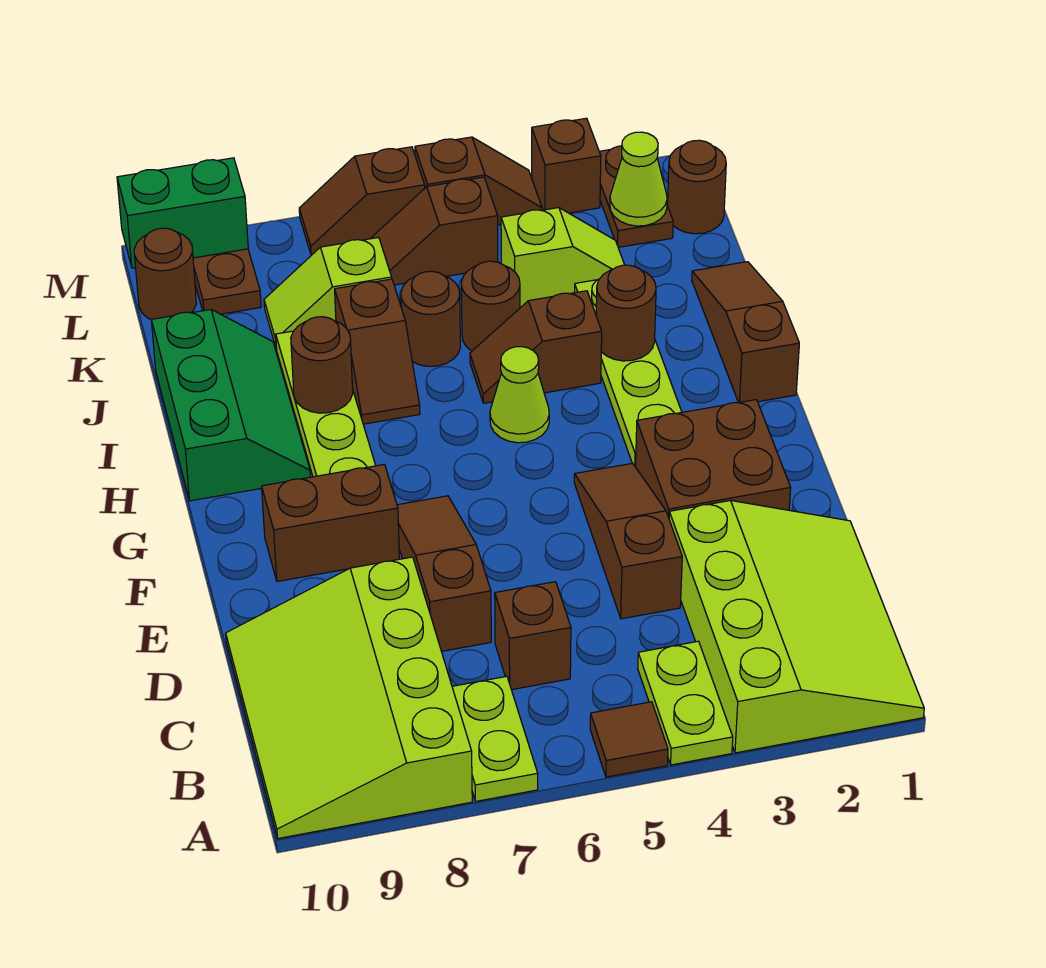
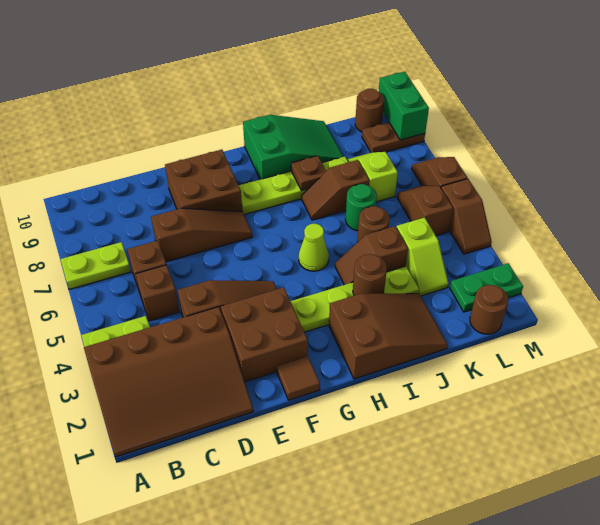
lime 3x4 slope [669,501,924,753] -> brown 3x4 slope [84,307,253,457]
brown 1x1 tile [590,702,668,777] -> brown 1x1 tile moved to [277,356,320,400]
lime 3x4 slope [226,557,472,838] -> none
brown 1x2 brick [262,464,399,582] -> brown 2x2 brick [165,150,242,212]
brown 1x3 slope [692,262,799,403] -> brown 2x3 slope [329,294,448,379]
green 2x3 slope [151,310,310,501] -> green 2x3 slope turned to [243,115,343,179]
brown 1x2 slope [470,291,602,403] -> brown 1x2 slope turned to [335,226,408,285]
brown 1x1 round brick [291,317,353,413] -> brown 1x1 plate [291,156,326,191]
brown 1x1 round brick [401,271,460,366] -> green 1x1 round brick [345,184,377,231]
brown 1x2 plate [599,146,673,247] -> green 1x2 plate [450,263,523,312]
lime 1x1 cone [610,132,667,226] -> none
brown 1x1 brick [532,118,601,213] -> brown 1x1 brick moved to [136,265,179,321]

